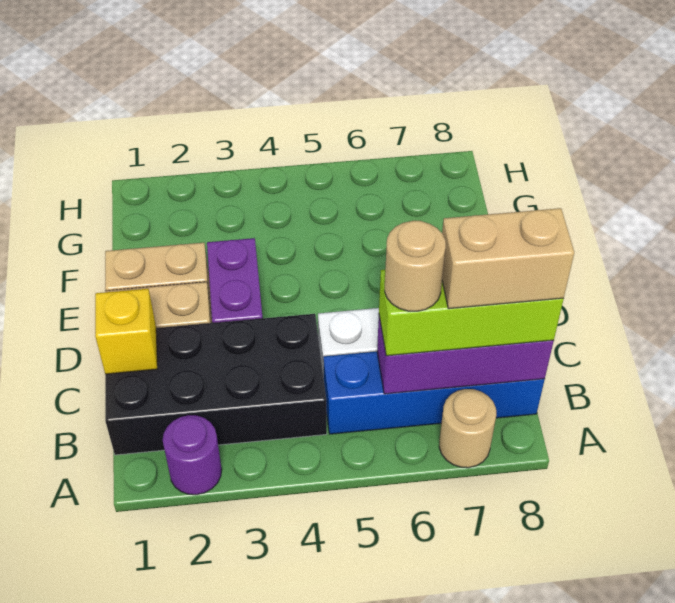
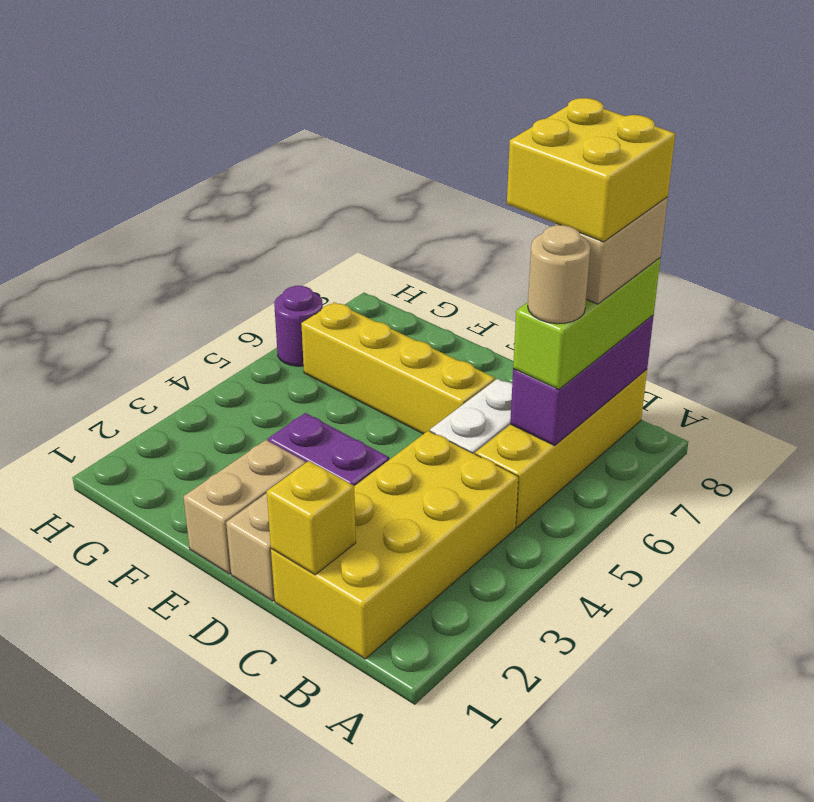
purple 1x1 round brick [163,415,222,495] -> purple 1x1 round brick moved to [274,286,323,366]
tan 1x1 round brick [439,389,496,468] -> none
black 2x4 brick [105,314,327,455] -> yellow 2x4 brick [271,431,519,659]
blue 1x4 brick [323,352,545,434] -> yellow 1x4 brick [475,370,647,528]
none -> yellow 2x2 brick [507,98,675,242]
none -> yellow 1x4 brick [301,302,495,434]

